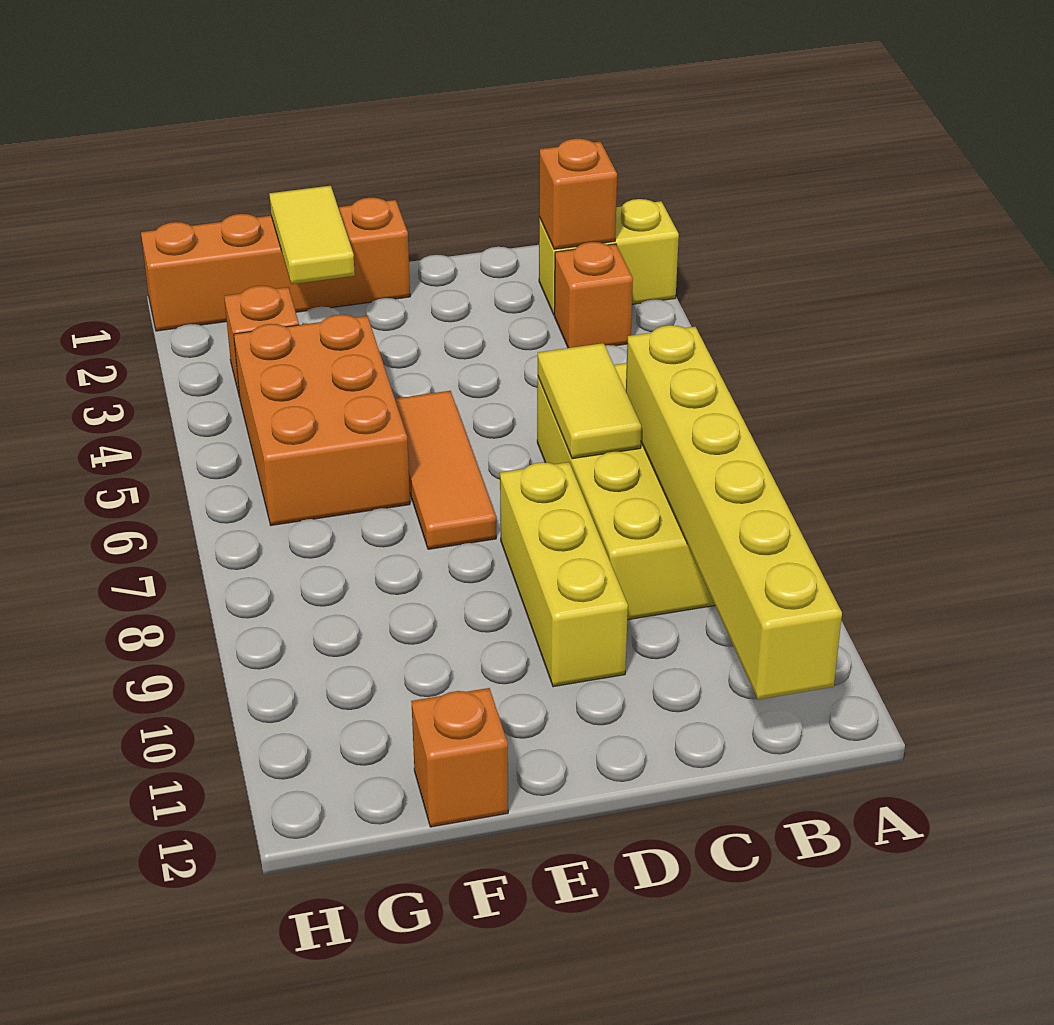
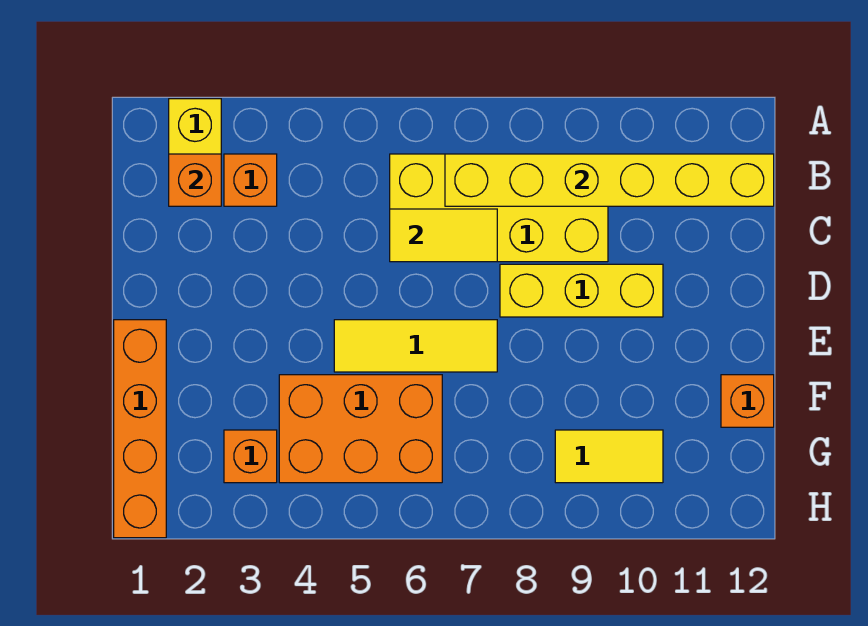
orange 1x3 tile [395,391,496,549] -> yellow 1x3 tile [334,320,497,372]
yellow 1x2 tile [269,186,355,284] -> yellow 1x2 tile moved to [555,430,663,483]

